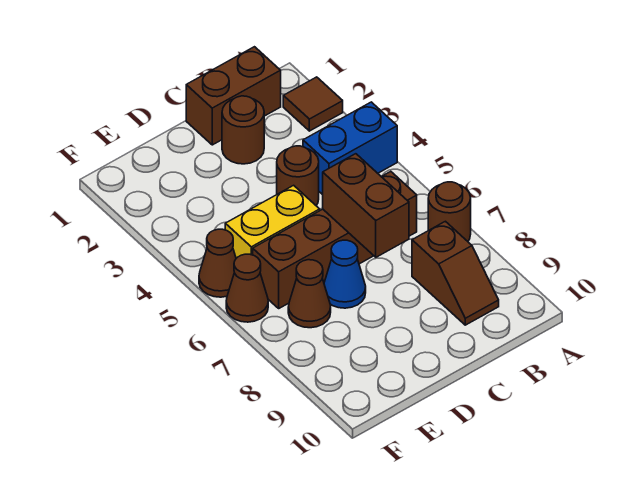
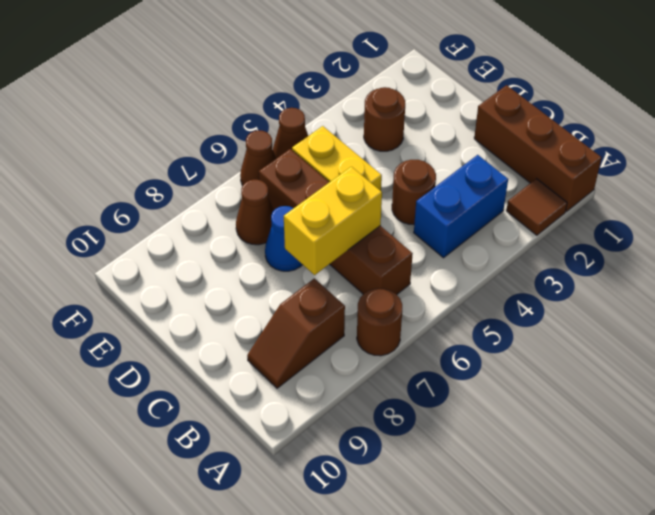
blue 1x2 brick [303,102,397,195] -> blue 1x2 brick turned to [414,155,508,258]
brown 1x2 brick [186,47,281,145] -> brown 1x3 brick [474,85,601,211]
brown 1x1 round brick [222,96,264,164] -> brown 1x1 round brick moved to [364,87,405,151]
brown 1x2 brick [323,154,409,257] -> yellow 1x2 brick [284,167,382,275]

